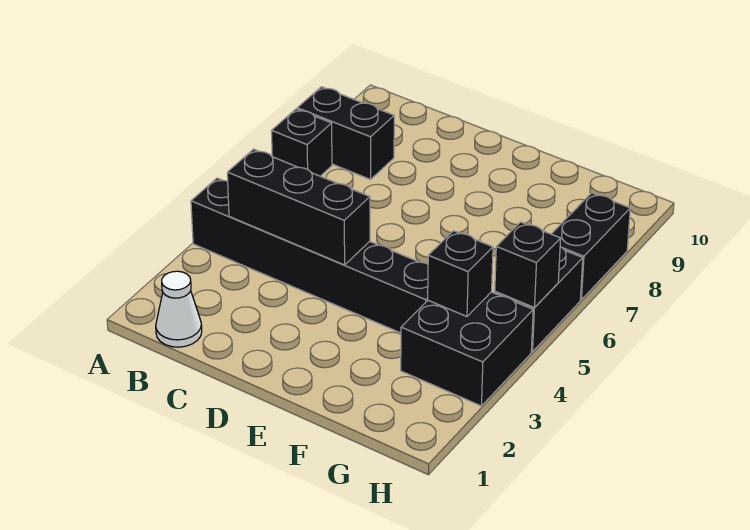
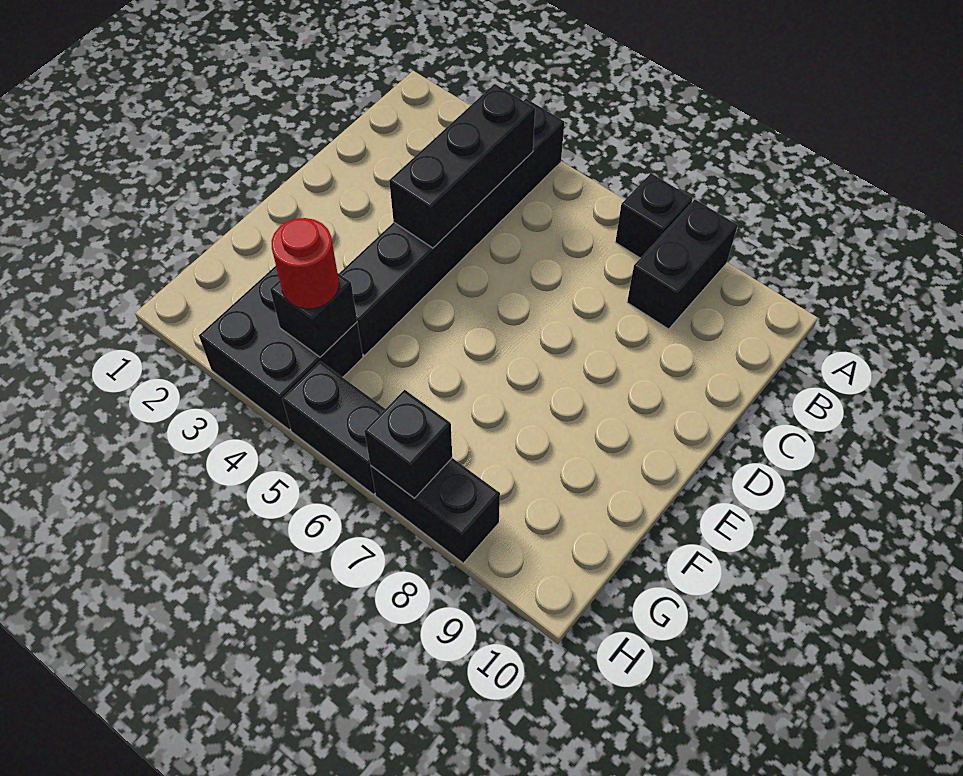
white 1x1 cone [156,271,202,347] -> none
none -> red 1x1 round brick [272,218,339,309]
black 1x1 brick [495,222,561,308] -> black 1x1 brick moved to [364,390,452,498]

